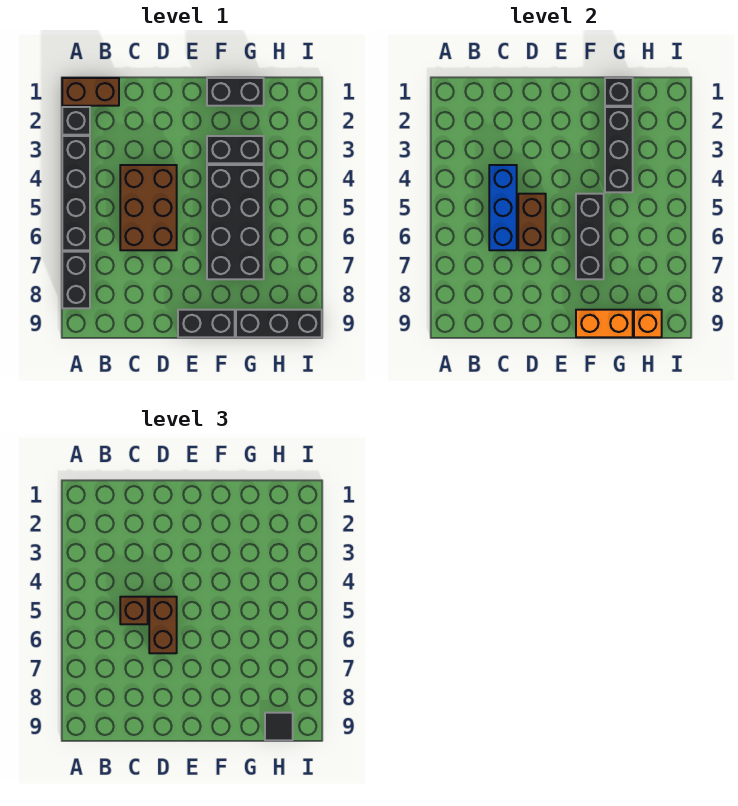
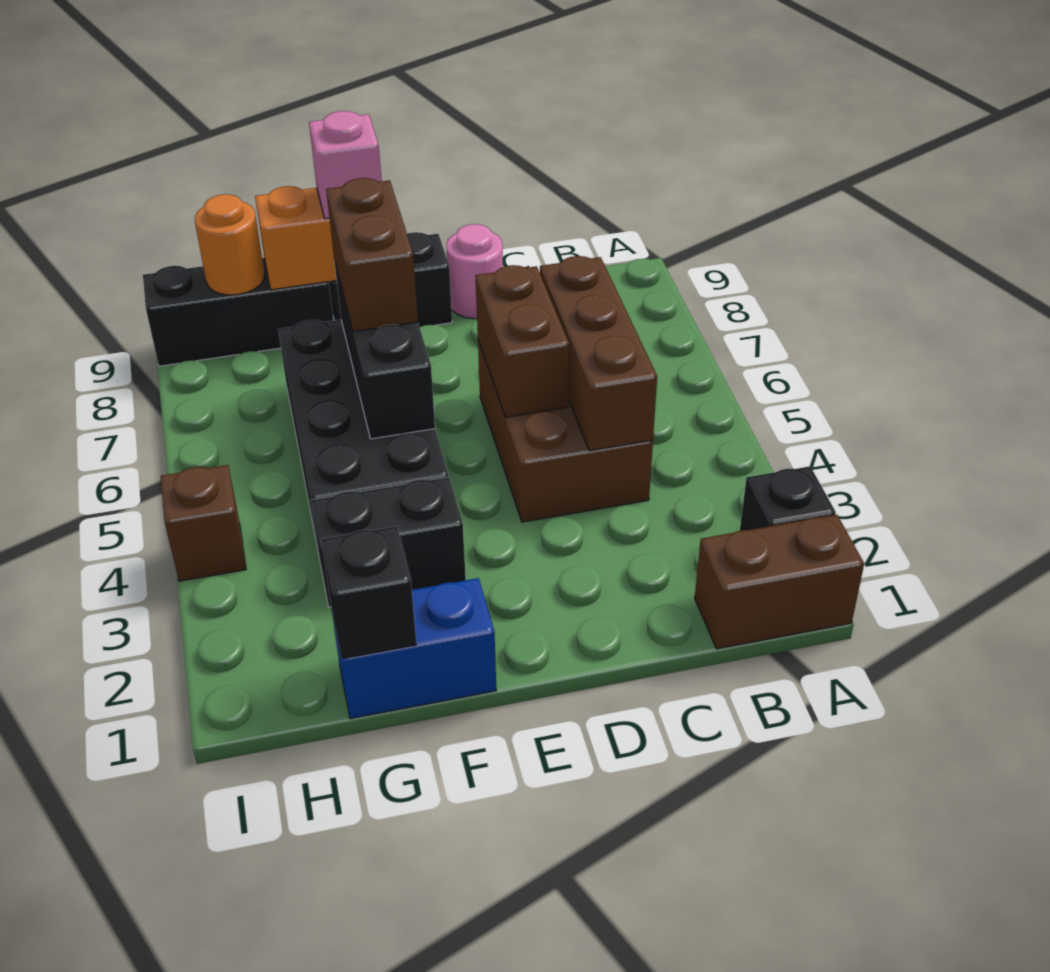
black 1x4 brick [62,136,90,250] -> none
black 1x2 brick [62,252,90,308] -> none
blue 1x3 brick [489,165,517,250] -> brown 1x3 brick [540,256,657,451]
brown 1x1 brick [120,597,148,624] -> brown 1x1 brick moved to [160,465,246,581]
brown 1x2 brick [149,597,177,653] -> brown 1x2 brick moved to [326,178,418,332]
none -> pink 1x1 round brick [446,224,503,319]
black 1x2 brick [207,78,264,106] -> blue 1x2 brick [332,578,496,719]
none -> pink 1x1 brick [309,111,382,219]
black 1x3 brick [605,107,633,192] -> none
orange 1x1 brick [634,310,662,337] -> orange 1x1 round brick [195,194,264,295]
black 1x1 tile [265,713,293,740] -> none

